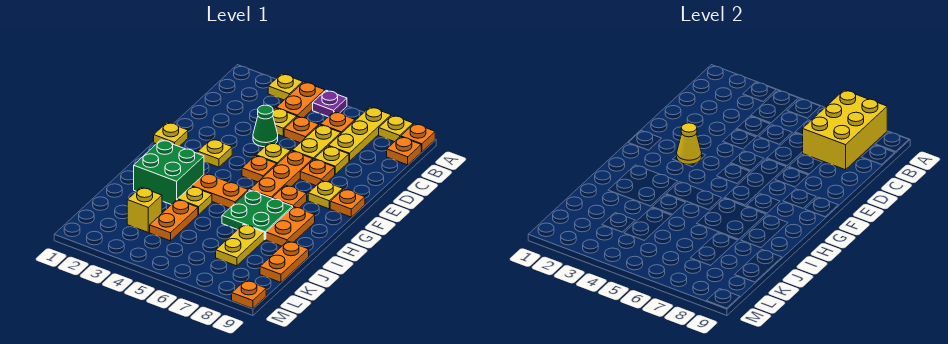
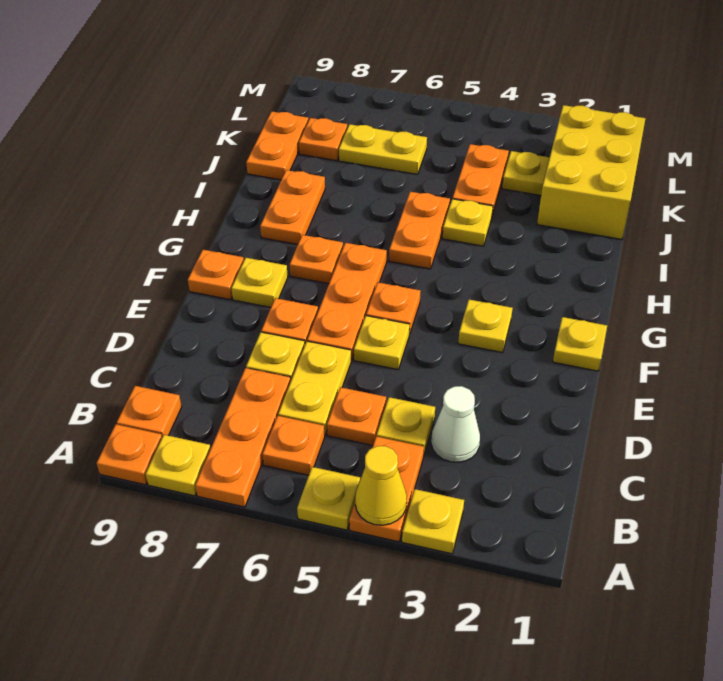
purple 1x1 plate [313,90,347,117] -> yellow 1x1 plate [297,467,360,530]
yellow 1x3 plate [329,107,391,161] -> orange 1x3 plate [195,368,290,507]
yellow 2x3 brick [803,90,887,170] -> yellow 2x3 brick moved to [537,105,646,240]
none -> white 1x1 cone [431,386,480,462]
green 1x1 cone [253,105,278,147] -> none
yellow 1x1 cone [677,123,702,164] -> yellow 1x1 cone moved to [355,446,407,525]
green 2x2 brick [134,140,204,205] -> none
orange 1x2 plate [192,173,248,208] -> orange 1x2 plate turned to [389,192,450,269]
green 2x2 plate [222,190,293,240] -> none
yellow 1x2 plate [216,225,264,266] -> yellow 1x2 plate turned to [339,124,427,175]
yellow 1x1 brick [127,187,162,232] -> yellow 1x1 plate [502,151,550,196]
orange 1x1 plate [232,280,266,309] -> orange 1x1 plate moved to [299,118,347,161]

